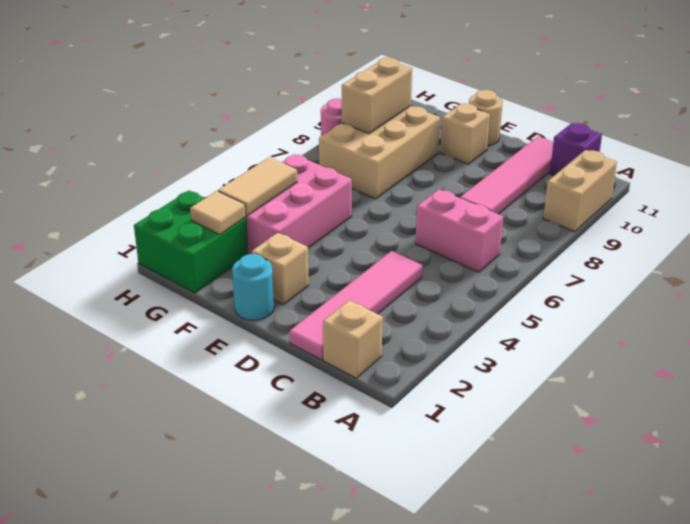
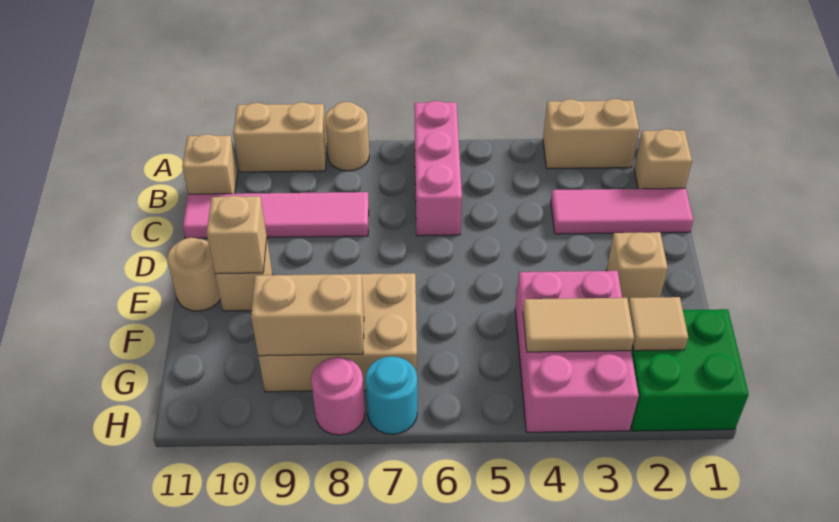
none -> tan 1x2 brick [543,99,639,169]
none -> tan 1x1 round brick [325,102,370,171]
pink 1x2 brick [416,189,503,272] -> pink 1x3 brick [414,101,462,236]
purple 1x1 brick [550,123,602,176] -> tan 1x1 brick [182,134,237,194]
pink 1x4 tile [290,251,423,360] -> pink 1x3 tile [551,188,693,234]
cyan 1x1 round brick [232,254,274,320] -> cyan 1x1 round brick moved to [365,356,417,434]
none -> tan 1x1 brick [207,196,267,274]
pink 2x3 brick [245,154,352,254] -> pink 2x3 brick turned to [515,271,639,432]

